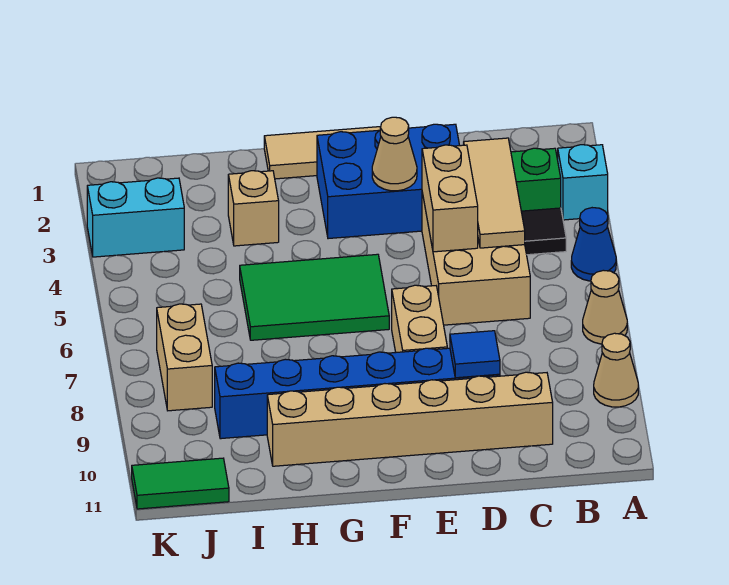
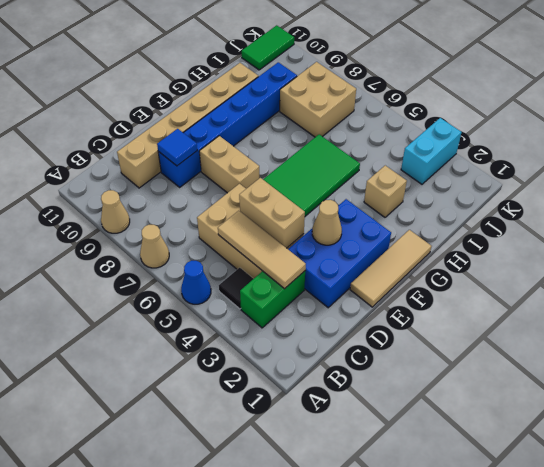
cyan 1x1 brick [558,145,608,220] -> none
tan 1x2 brick [157,304,212,411] -> tan 2x2 brick [280,62,356,137]

